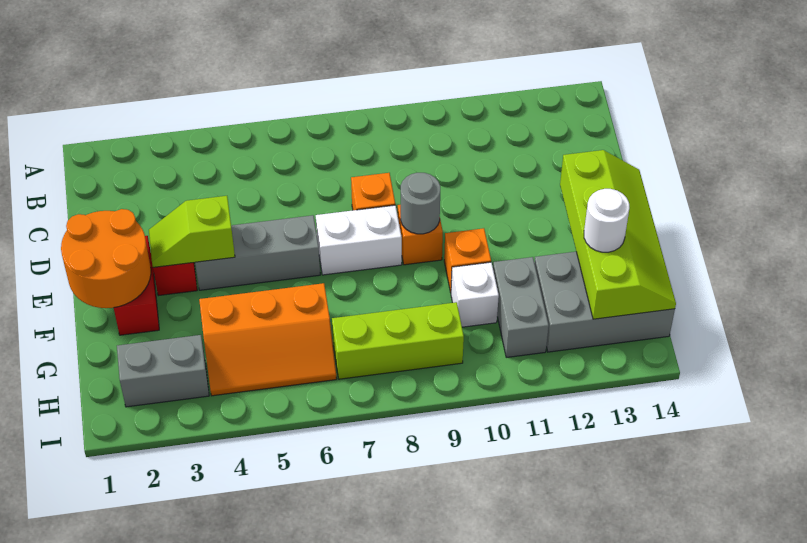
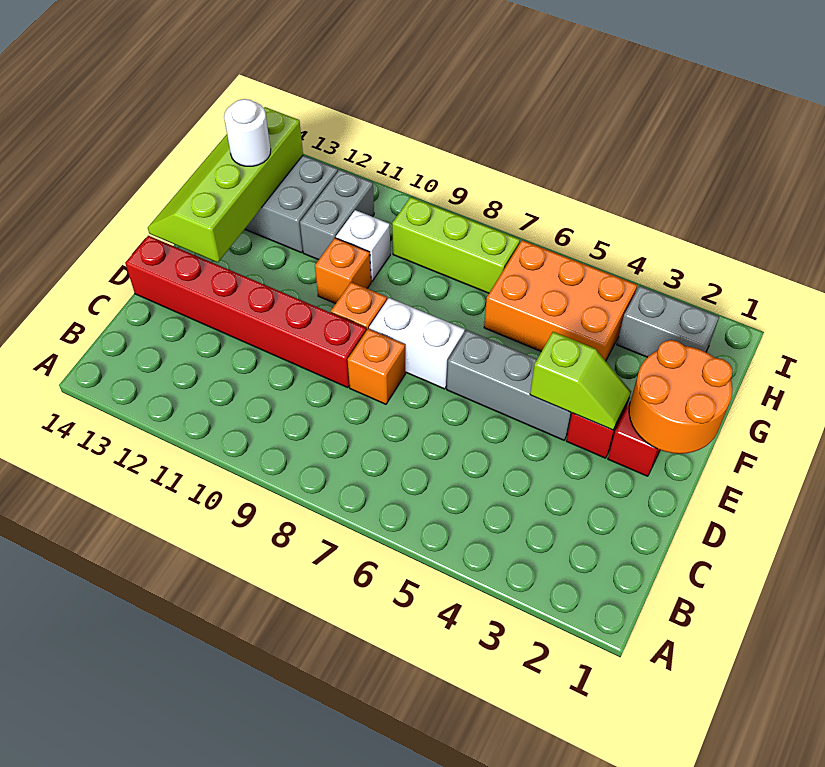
none -> red 1x6 brick [125,236,366,388]
grey 1x1 round brick [401,173,440,234] -> none
orange 2x3 slope [199,283,337,396] -> orange 2x3 brick [484,240,637,361]

